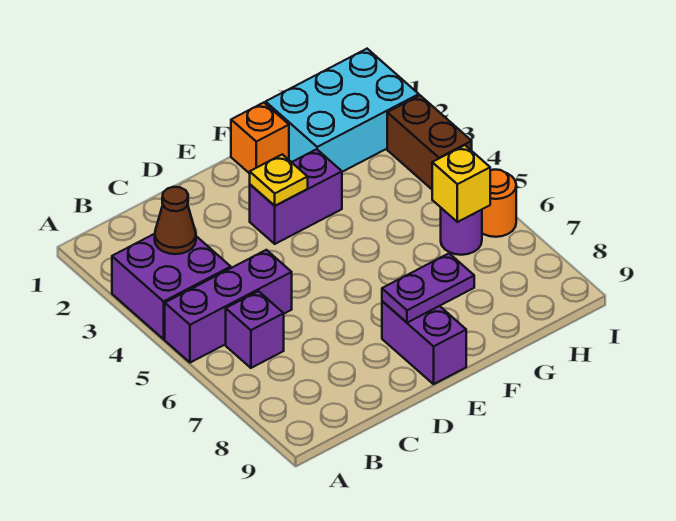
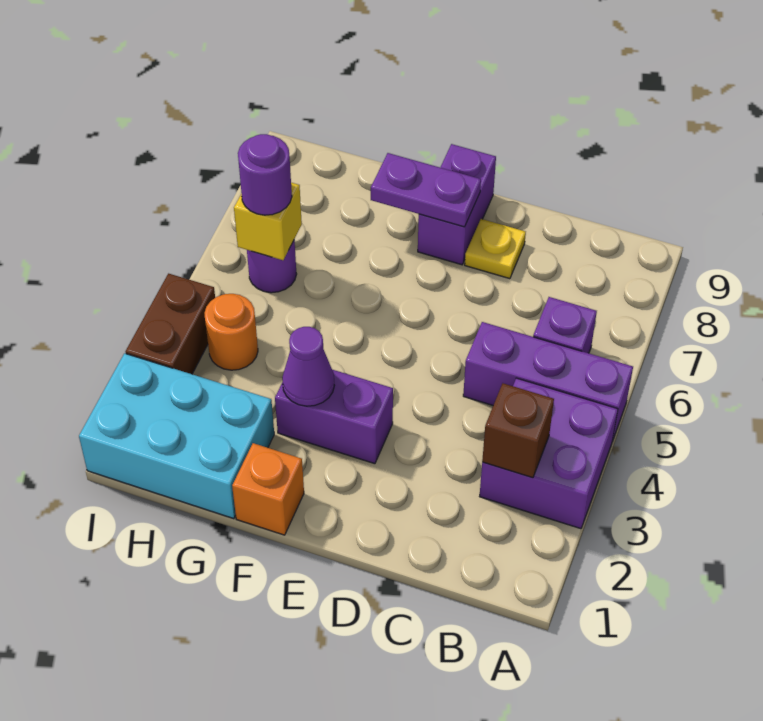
brown 1x1 cone [155,187,196,254] -> brown 1x1 brick [482,383,554,478]
yellow 1x1 plate [250,154,308,206] -> yellow 1x1 plate moved to [465,219,526,279]
none -> purple 1x1 cone [282,327,334,406]
none -> purple 1x1 round brick [238,134,292,215]
orange 1x1 round brick [482,170,516,237] -> orange 1x1 round brick moved to [205,294,258,370]

